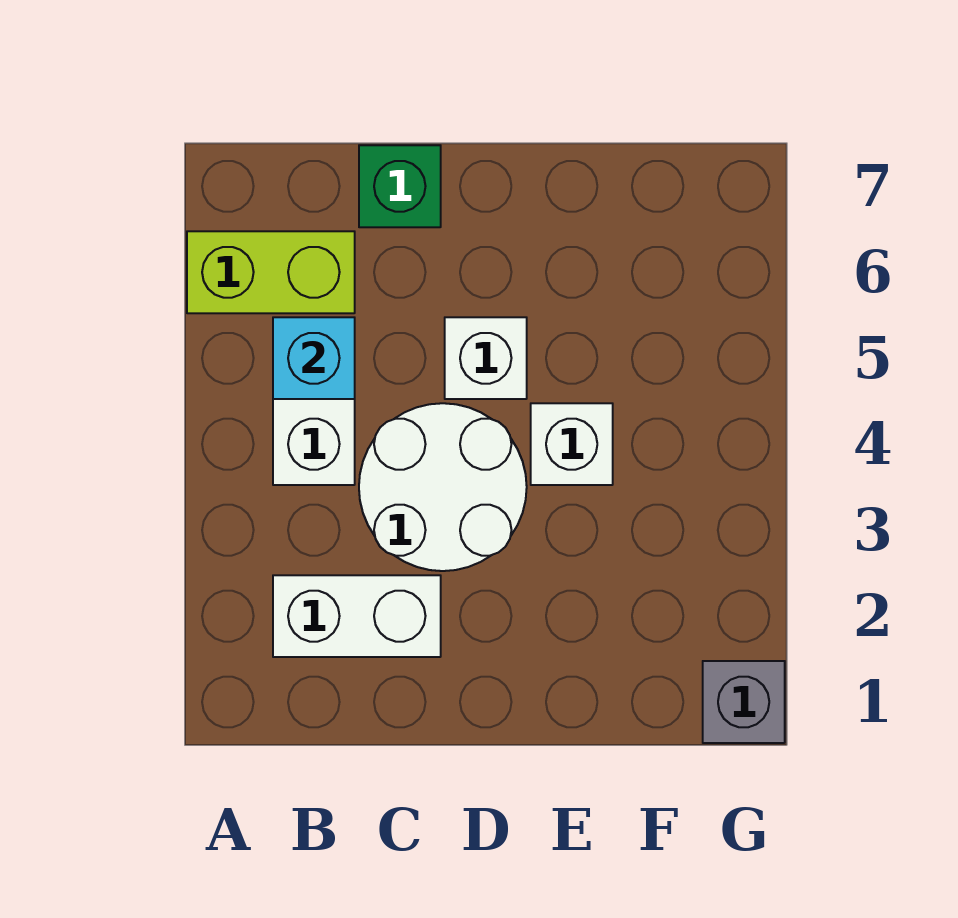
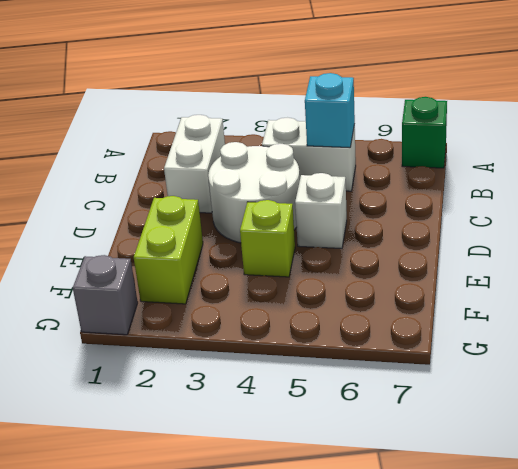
lime 1x2 brick [187,231,355,313] -> lime 1x2 brick moved to [134,196,203,304]
green 1x1 brick [359,145,441,227] -> green 1x1 brick moved to [402,97,447,168]
white 1x1 brick [531,403,613,485] -> lime 1x1 brick [240,200,295,277]

